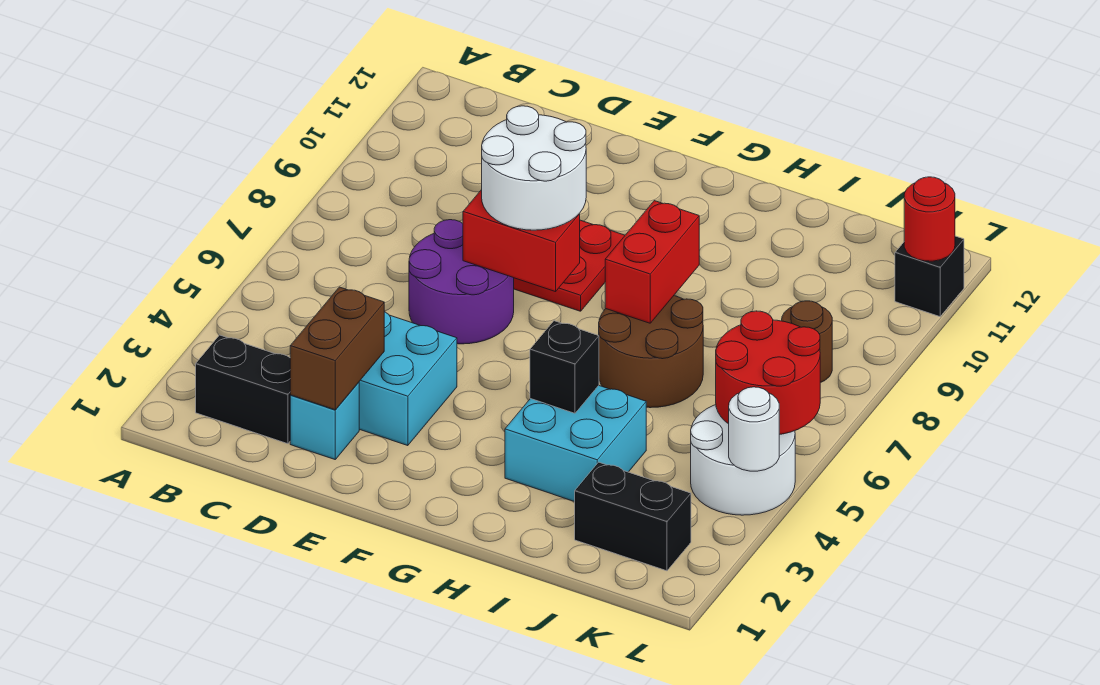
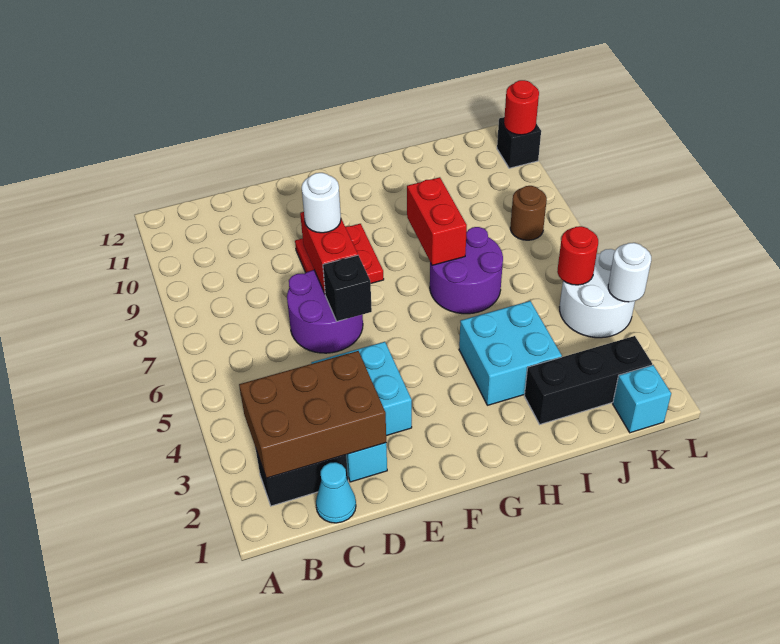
none -> cyan 1x1 cone [316,462,356,523]
brown 1x2 brick [290,287,384,410] -> brown 2x3 brick [239,351,386,478]
red 1x2 brick [463,190,580,292] -> red 1x2 brick turned to [300,212,358,293]
white 2x2 round brick [482,106,586,230] -> white 1x1 round brick [302,173,341,233]
black 1x1 brick [530,321,599,413] -> black 1x1 brick moved to [323,255,372,321]
brown 2x2 round brick [599,296,703,408] -> purple 2x2 round brick [430,227,503,314]
black 1x2 brick [575,462,691,571] -> black 1x3 brick [524,336,652,424]
none -> cyan 1x1 brick [613,365,671,433]
red 2x2 round brick [716,311,820,435] -> red 1x1 round brick [557,226,598,285]

